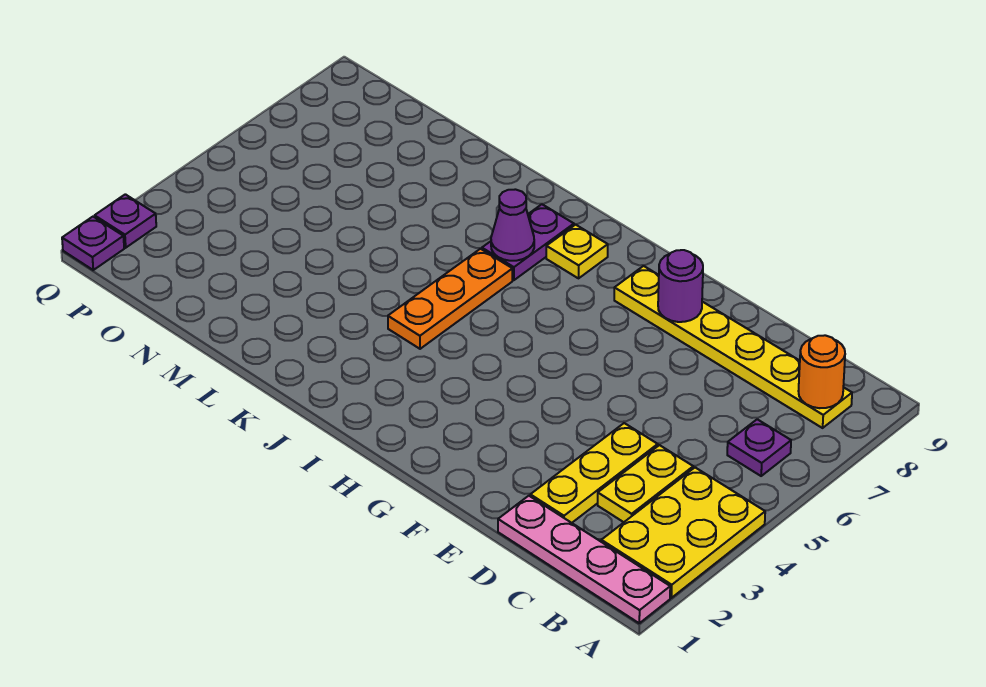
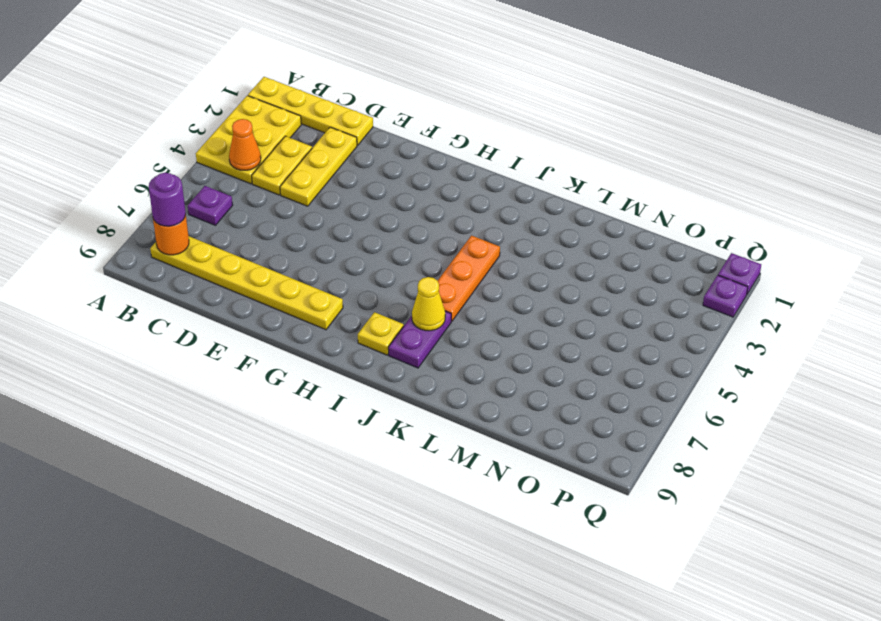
pink 1x4 plate [498,496,670,623] -> yellow 1x4 plate [248,77,373,145]
none -> orange 1x1 cone [229,119,261,170]
purple 1x1 round brick [658,250,703,322] -> purple 1x1 round brick moved to [149,173,186,226]
purple 1x1 cone [491,189,534,261] -> yellow 1x1 cone [412,277,445,331]

